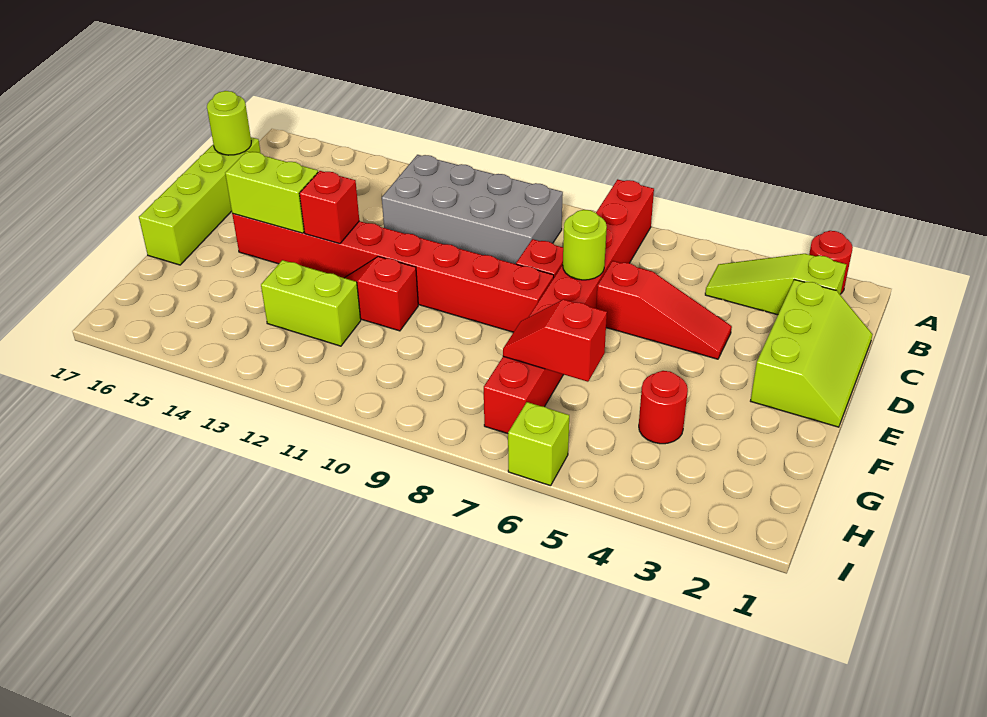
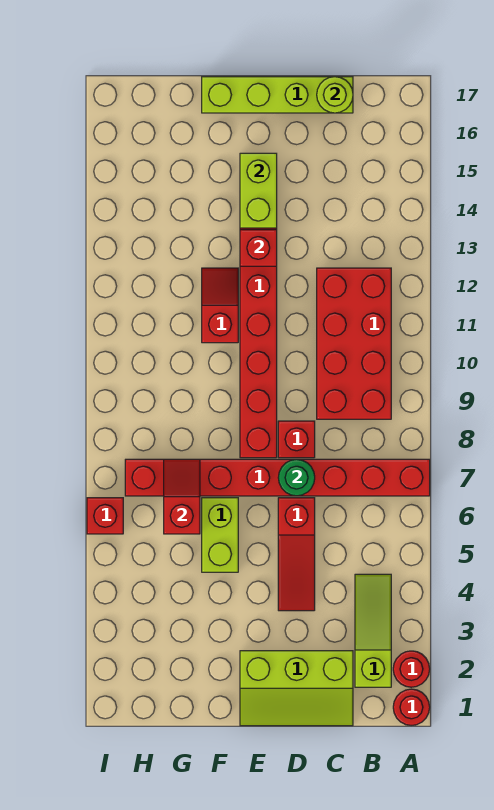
grey 2x4 brick [382,155,563,264] -> red 2x4 brick [317,268,391,419]
lime 1x1 round brick [563,210,607,280] -> green 1x1 round brick [278,459,315,496]
red 1x1 round brick [639,371,688,444] -> red 1x1 round brick moved to [393,689,430,726]
lime 1x2 brick [261,260,361,346] -> lime 1x2 brick moved to [202,498,238,572]
lime 1x1 brick [508,402,569,486] -> red 1x1 brick [87,498,123,534]

